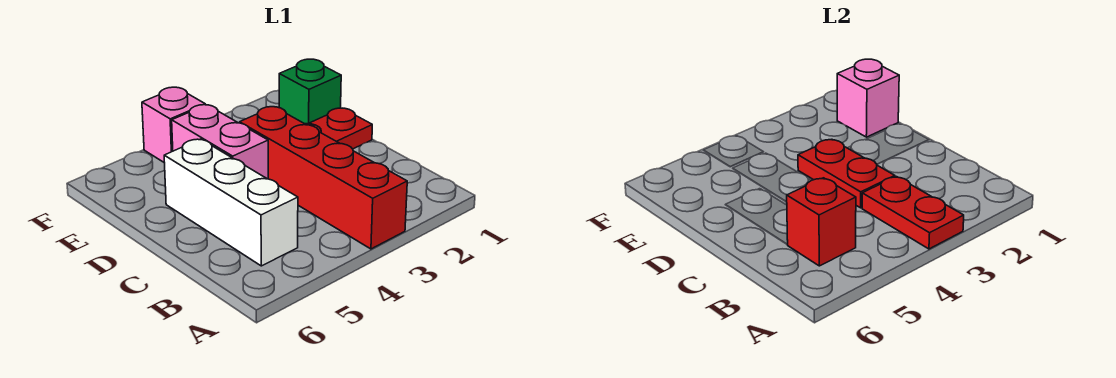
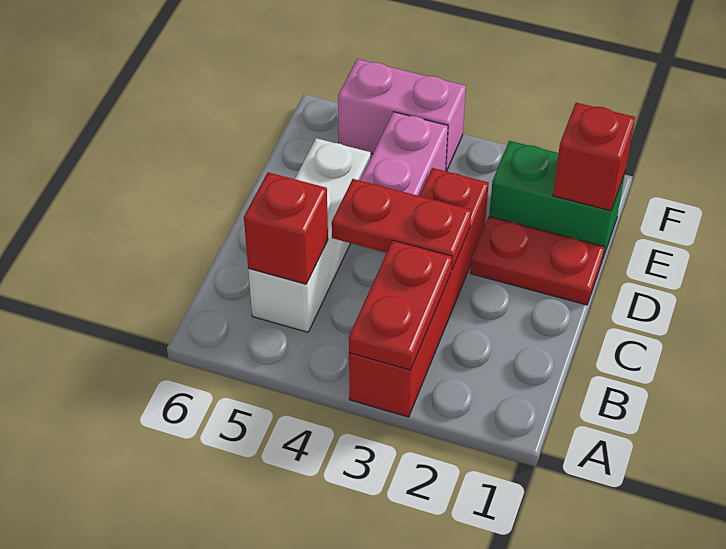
red 1x2 plate [798,140,895,208] -> red 1x2 plate turned to [332,179,472,270]
green 1x1 brick [279,59,341,124] -> green 1x2 brick [489,141,625,258]
pink 1x1 brick [837,59,899,137] -> red 1x1 brick [553,103,635,211]
pink 1x1 brick [142,87,205,163] -> pink 1x2 brick [338,59,466,171]

